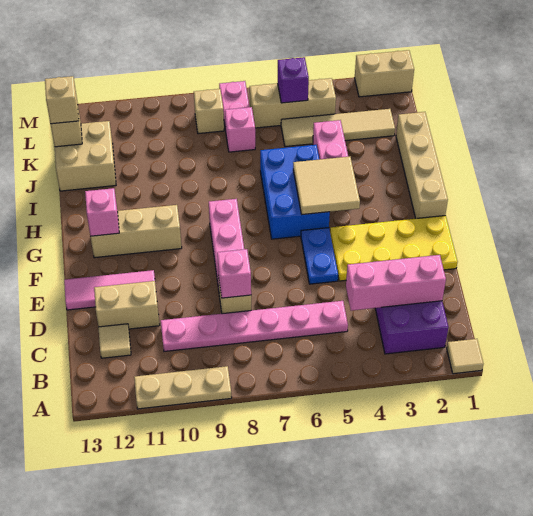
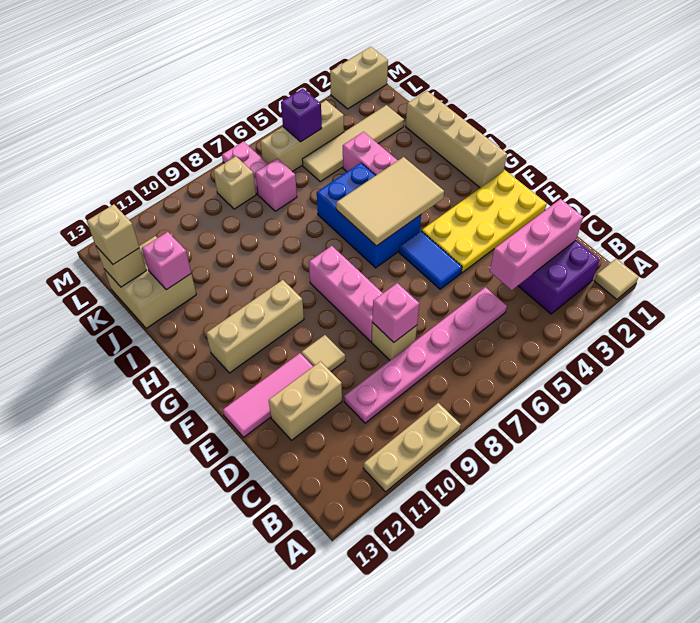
tan 1x1 tile [98,324,131,358] -> tan 1x1 tile moved to [301,335,345,371]
blue 1x2 plate [301,228,338,284] -> blue 1x2 tile [399,231,462,289]
tan 2x2 tile [293,157,360,215] -> tan 2x3 tile [336,157,444,246]
pink 1x1 brick [85,188,119,236] -> pink 1x1 brick moved to [142,232,191,290]

